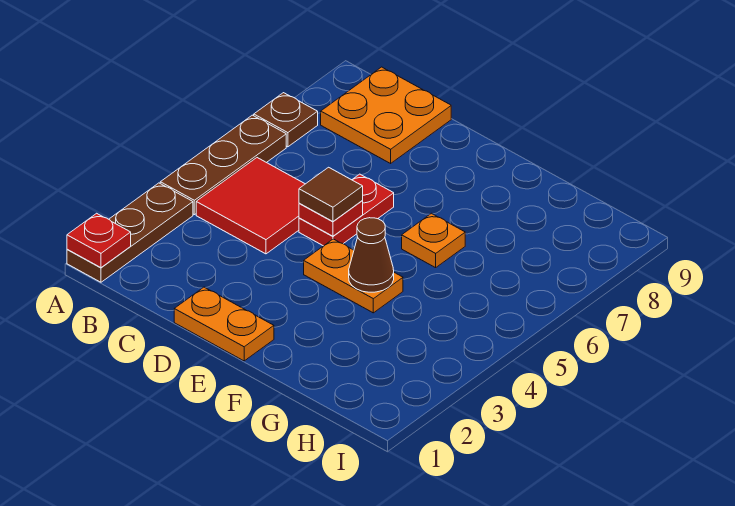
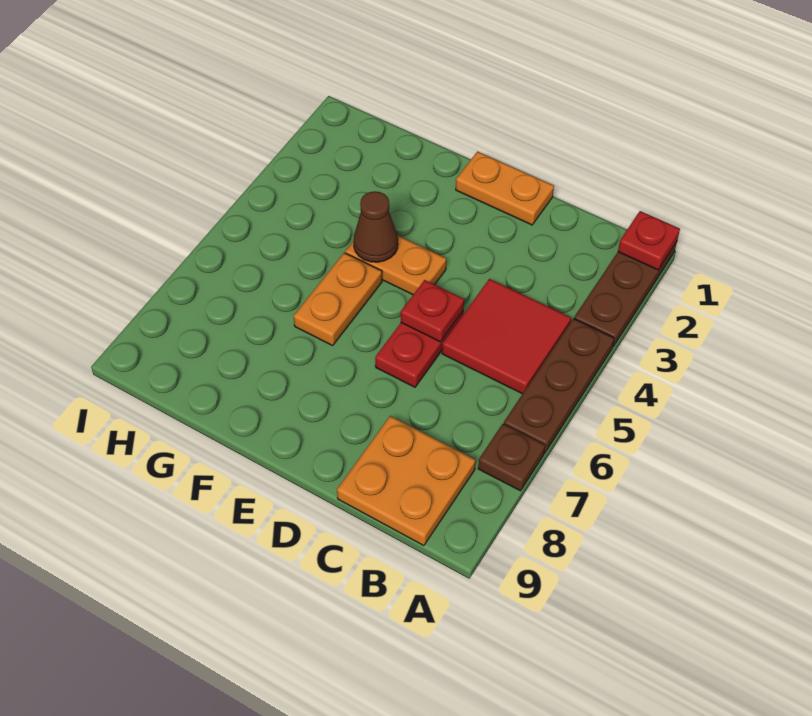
brown 1x1 tile [299,167,363,221] -> none
orange 1x1 plate [402,213,465,268] -> orange 1x2 plate [294,253,382,346]

